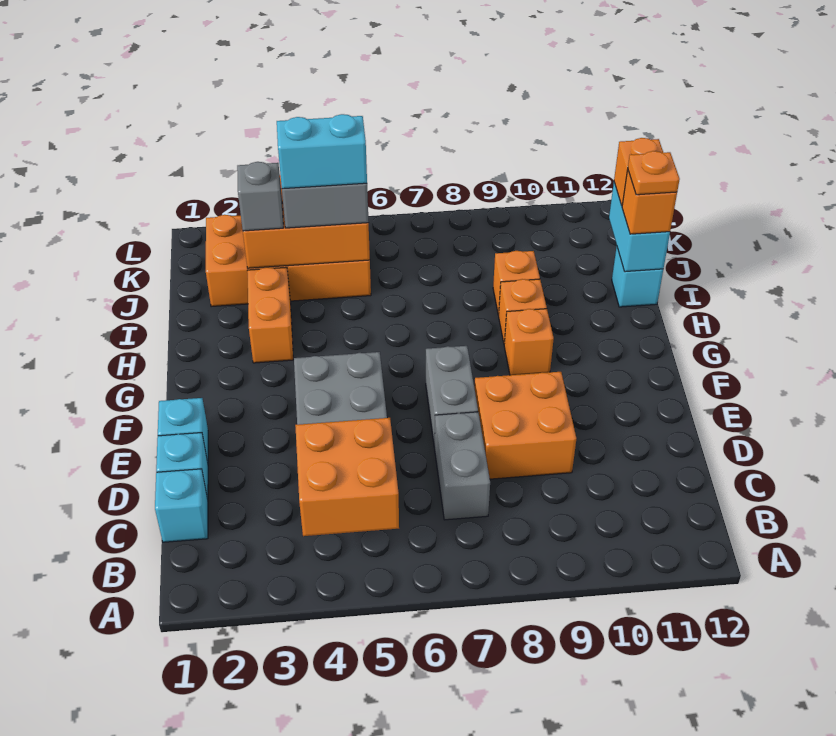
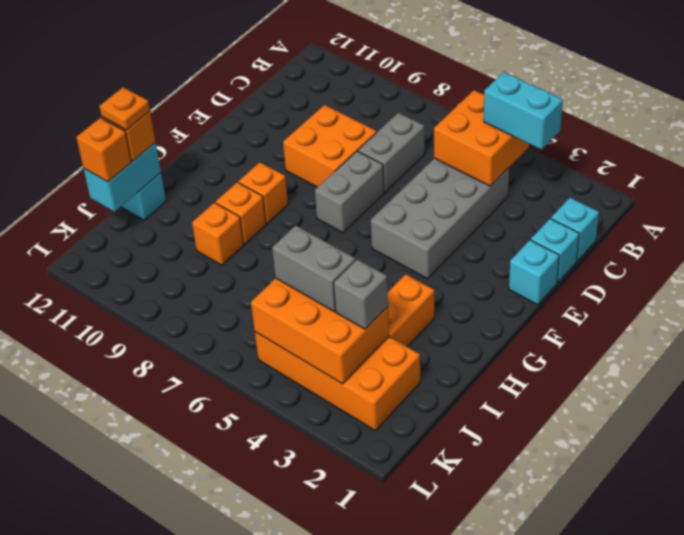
cyan 1x2 brick [277,114,367,189] -> cyan 1x2 brick moved to [484,72,563,150]

